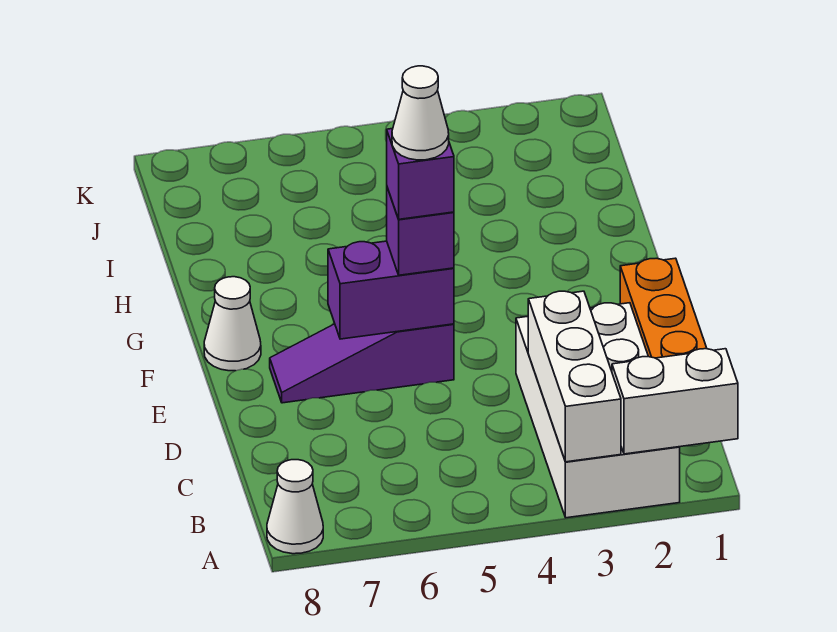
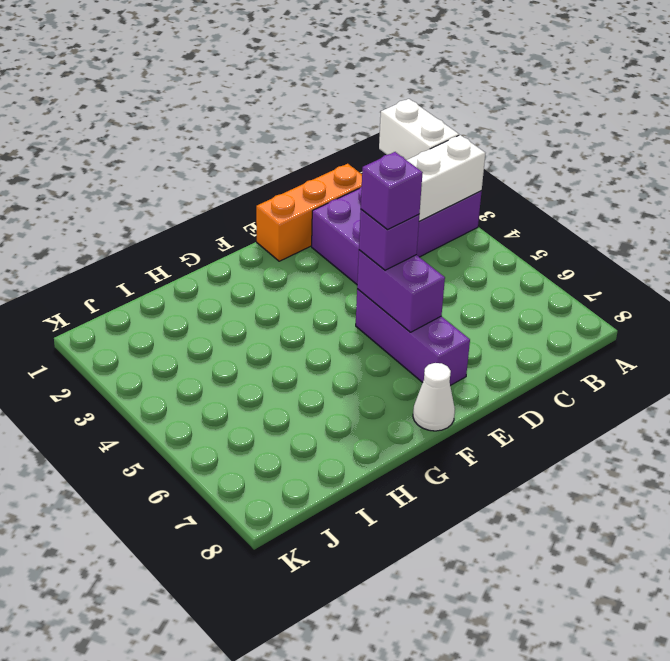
white 2x4 brick [516,303,680,518] -> purple 2x4 brick [312,187,482,284]
white 1x1 cone [267,460,323,554] -> none
purple 1x3 slope [270,324,454,403] -> purple 1x3 brick [356,289,470,386]
white 1x1 cone [392,66,449,160] -> none

